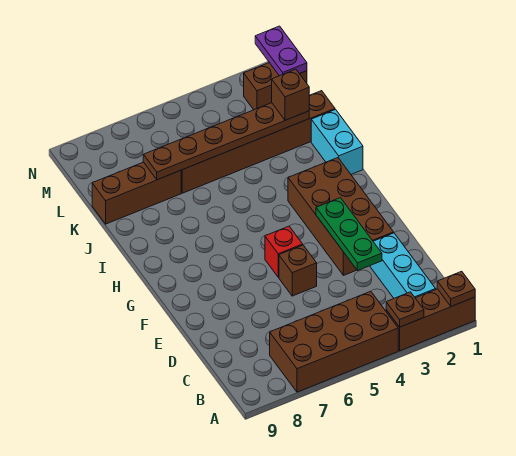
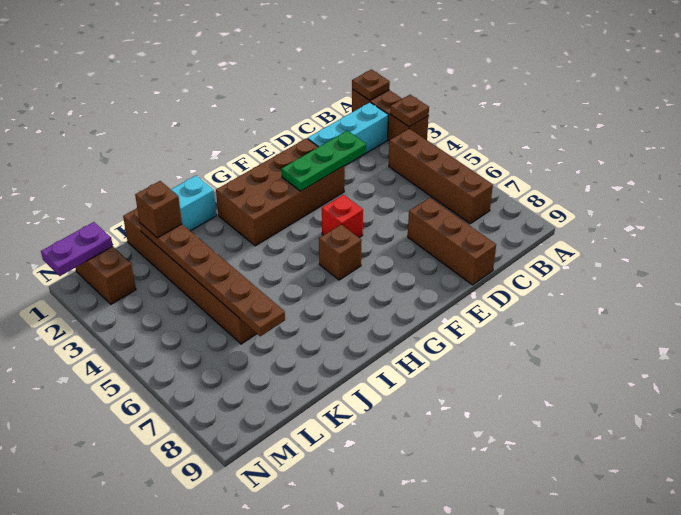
brown 2x4 brick [270,291,398,392] -> brown 1x4 brick [389,129,493,224]
brown 1x1 brick [279,245,317,296] -> brown 1x1 brick moved to [319,224,362,280]
brown 1x3 brick [92,162,181,224] -> brown 1x3 brick moved to [408,198,496,285]

